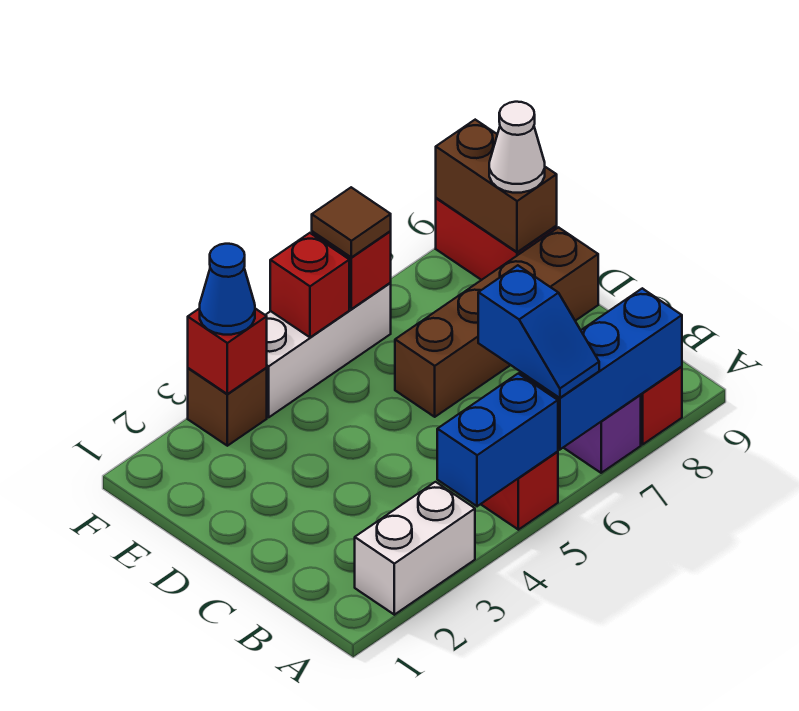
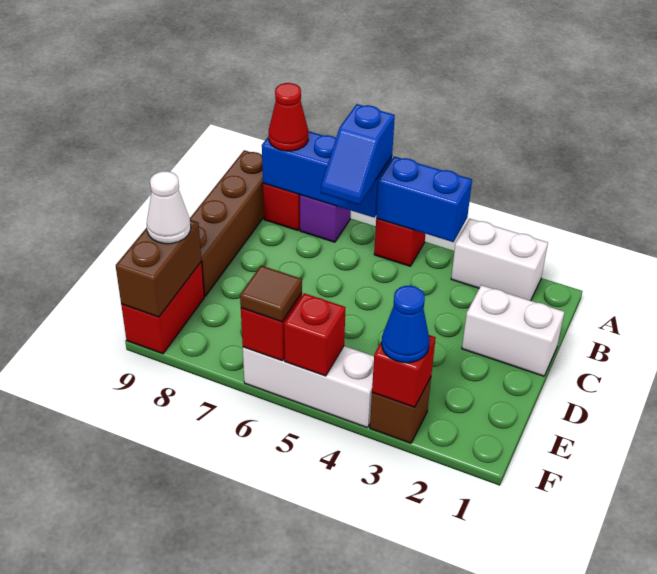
blue 1x2 slope [478,265,599,398] -> blue 1x2 slope turned to [321,104,395,205]
none -> red 1x1 cone [269,83,308,151]
none -> white 1x2 brick [462,285,564,376]
brown 1x4 brick [395,227,598,417] -> brown 1x4 brick turned to [190,150,264,296]

